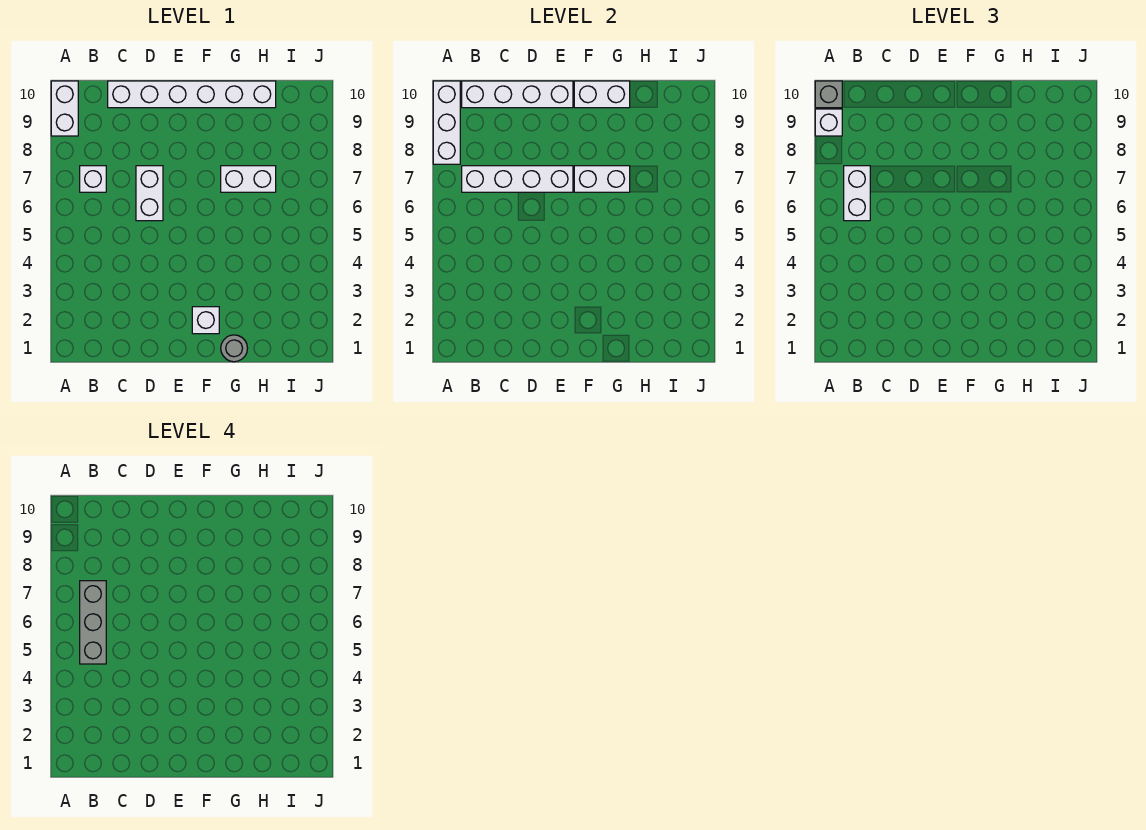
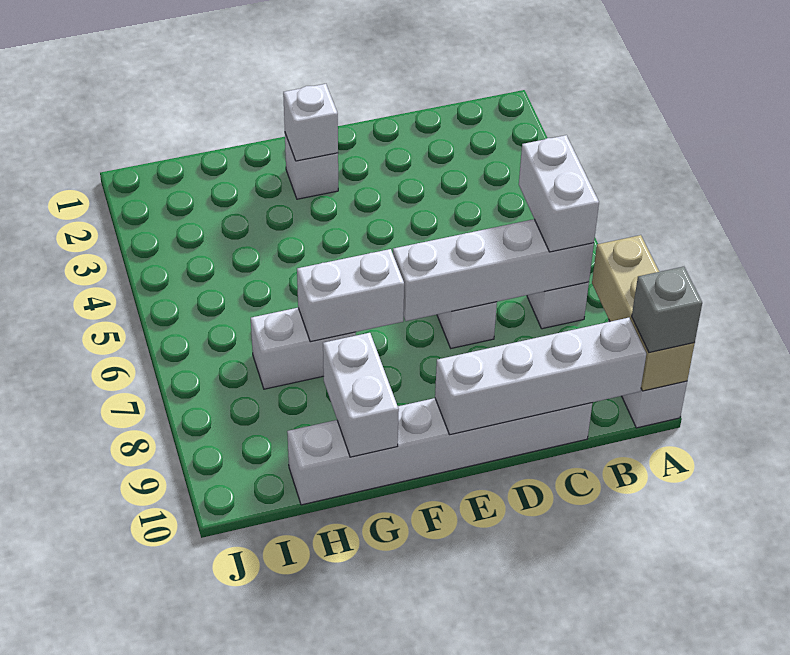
white 1x3 brick [433,81,460,164] -> tan 1x3 brick [592,235,695,391]
white 1x1 brick [815,109,842,136] -> white 1x1 brick moved to [283,84,338,161]
grey 1x3 brick [80,581,106,664] -> none
white 1x2 brick [574,81,630,108] -> white 1x2 brick turned to [323,333,399,457]
grey 1x1 round brick [221,335,248,362] -> none

